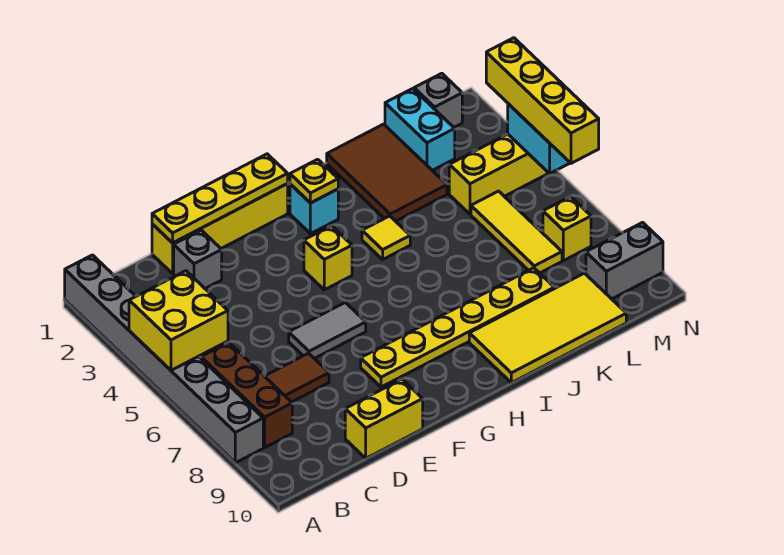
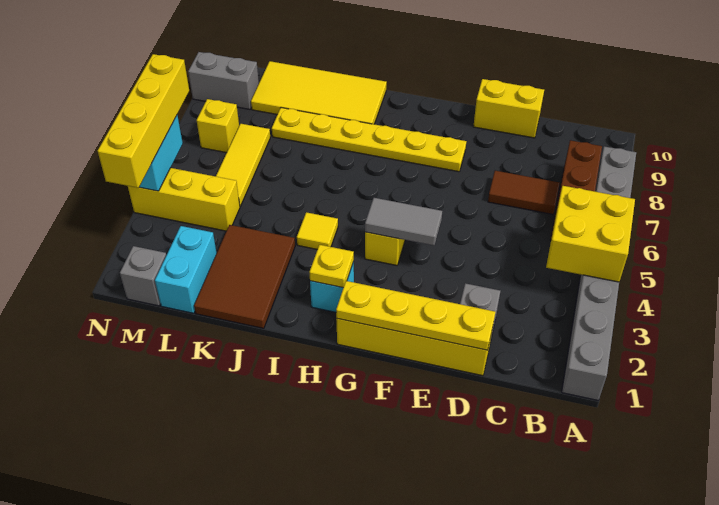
grey 1x2 tile [289,302,366,359] -> grey 1x2 tile moved to [365,198,442,245]

